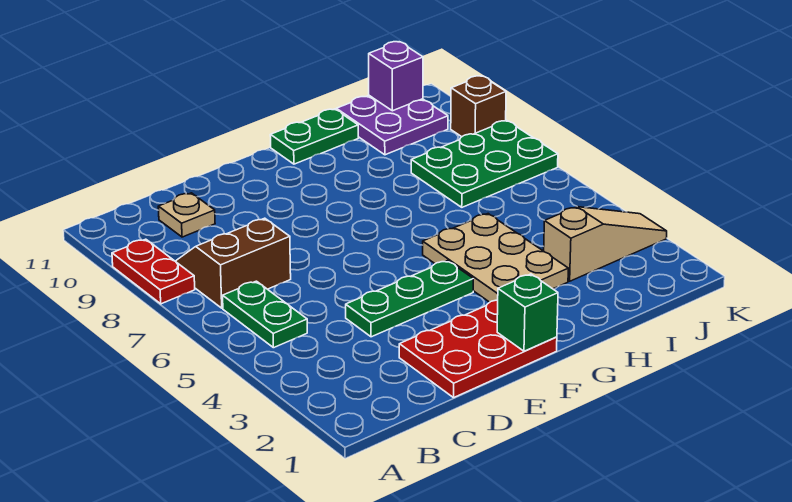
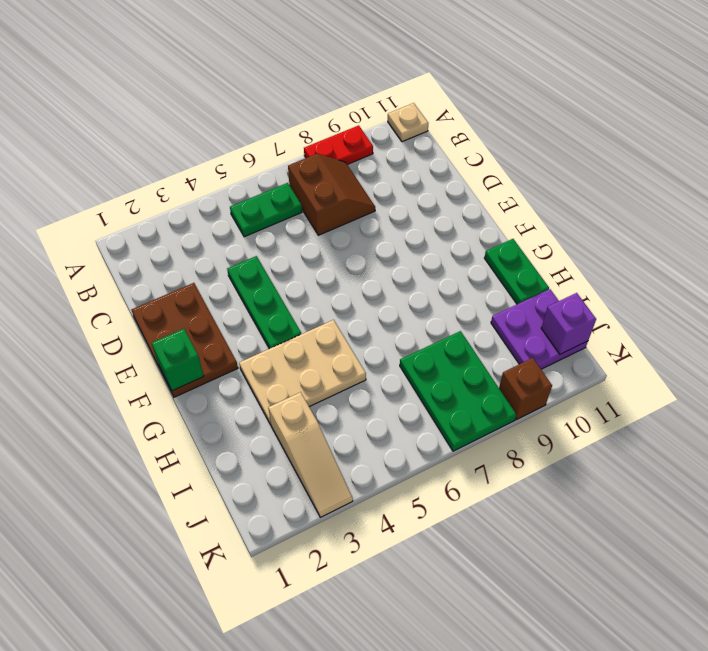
tan 1x1 plate [158,193,215,237] -> tan 1x1 plate moved to [388,103,428,142]
red 2x3 plate [399,300,557,398] -> brown 2x3 plate [132,283,238,397]

